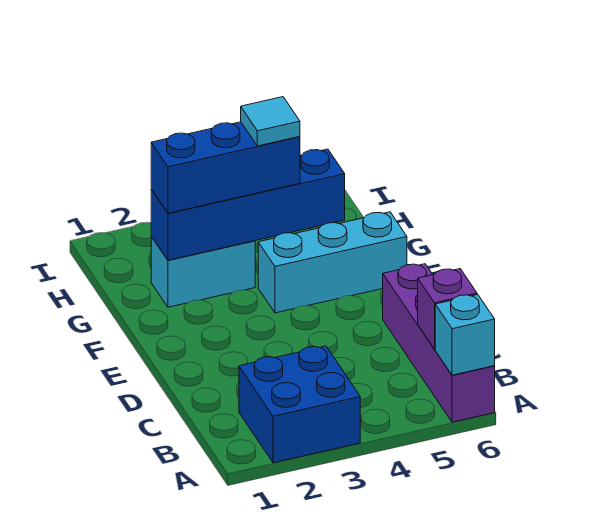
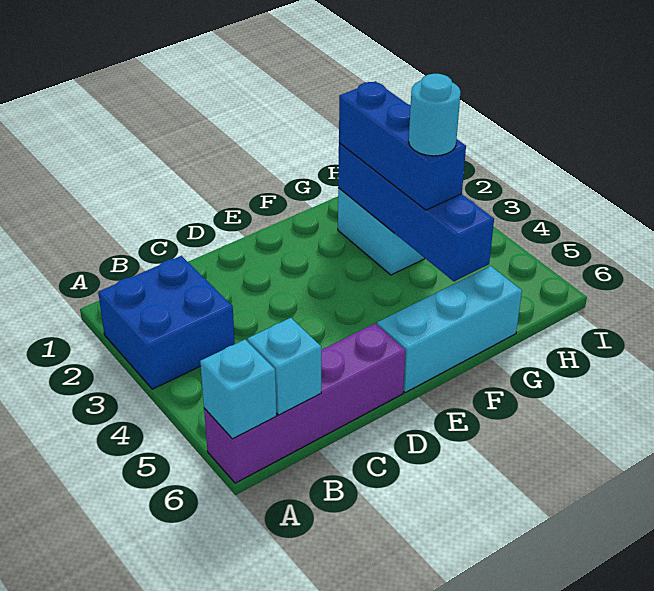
purple 1x1 brick [418,269,477,349] -> cyan 1x1 brick [248,318,321,415]
cyan 1x3 brick [258,212,407,313] -> cyan 1x3 brick turned to [377,266,522,393]
cyan 1x1 tile [241,97,300,146] -> cyan 1x1 round brick [409,74,461,156]

